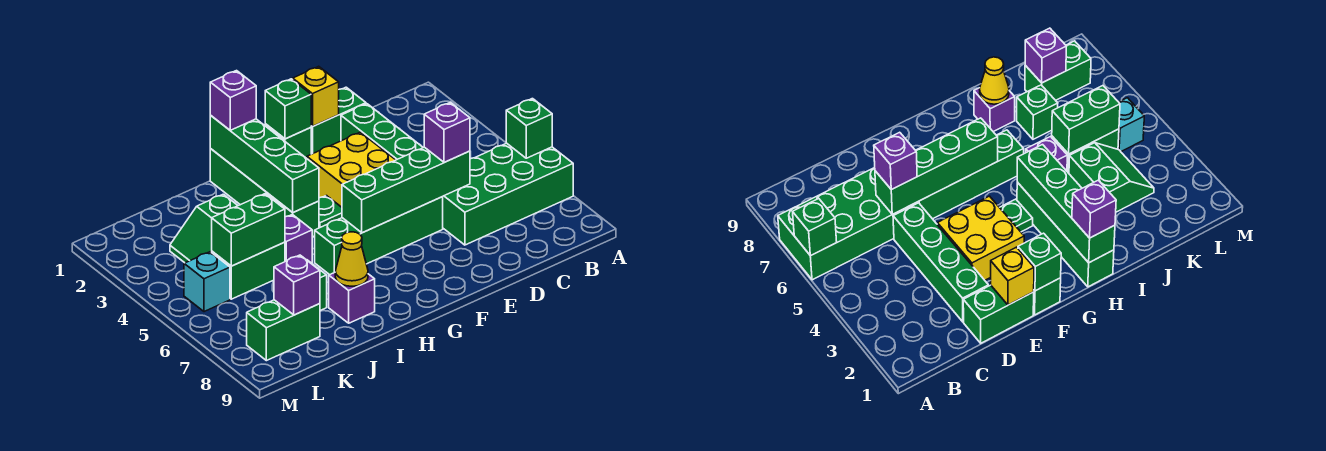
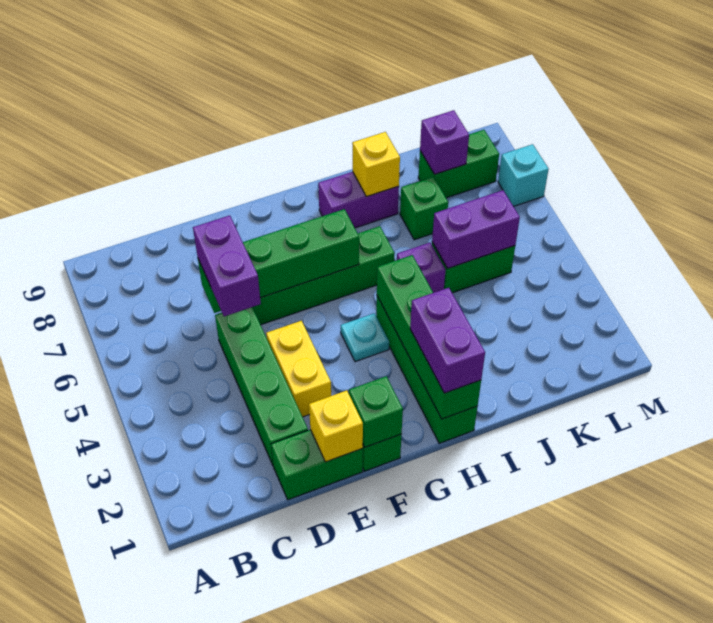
green 2x4 brick [443,143,573,245] -> none
green 1x1 brick [506,99,552,158] -> none
purple 1x1 brick [424,103,470,162] -> purple 1x2 brick [193,215,261,316]
yellow 2x2 brick [307,132,395,207] -> yellow 1x2 brick [266,321,331,417]
green 1x1 plate [319,196,342,228] -> cyan 1x1 plate [341,313,389,362]
purple 1x1 brick [210,71,256,130] -> purple 1x2 brick [410,288,485,393]
purple 1x1 brick [329,272,375,323] -> purple 1x2 brick [318,172,399,228]
yellow 1x1 cone [335,232,368,286] -> yellow 1x1 brick [352,132,400,196]
green 2x2 slope [170,194,238,263] -> none
green 1x2 brick [212,194,285,266] -> purple 1x2 brick [432,190,520,269]
cyan 1x1 brick [184,252,230,312] -> cyan 1x1 brick moved to [498,144,549,206]

